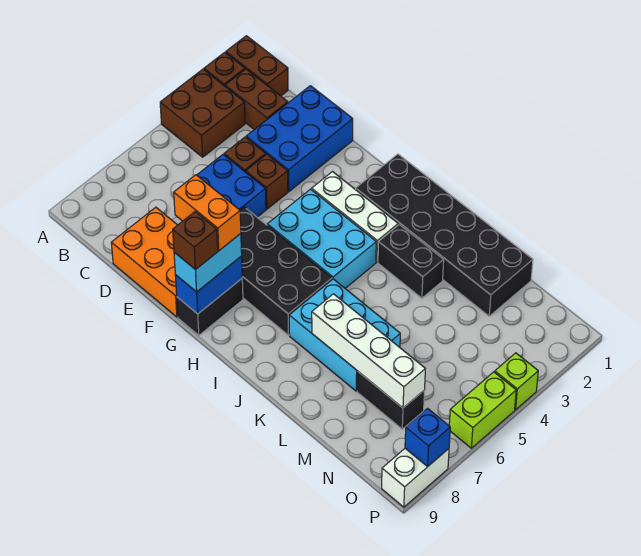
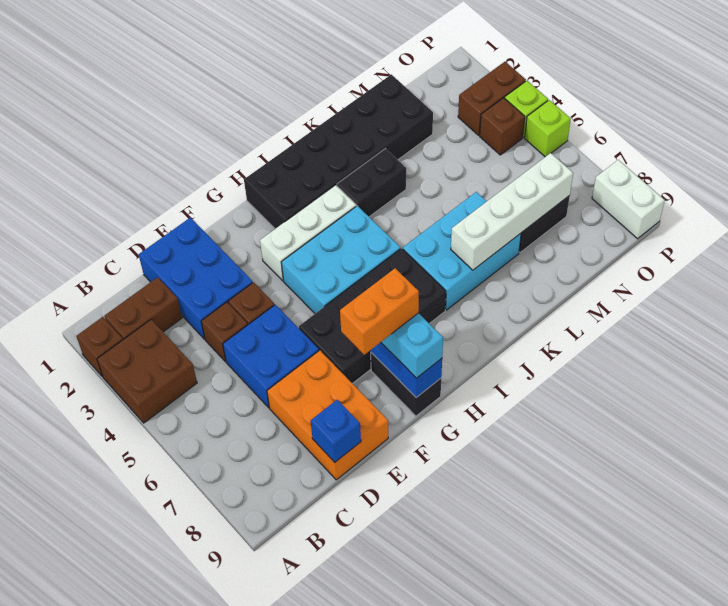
brown 1x2 brick [226,36,288,96] -> brown 1x2 brick moved to [458,62,526,135]
orange 2x3 brick [111,207,178,317] -> orange 2x3 brick turned to [267,350,388,480]
brown 1x1 brick [173,212,218,270] -> brown 1x1 brick moved to [480,98,525,155]
lime 1x2 brick [449,372,516,448] -> lime 1x1 brick [525,100,571,157]
blue 1x1 brick [405,408,450,467] -> blue 1x1 brick moved to [311,400,361,462]

